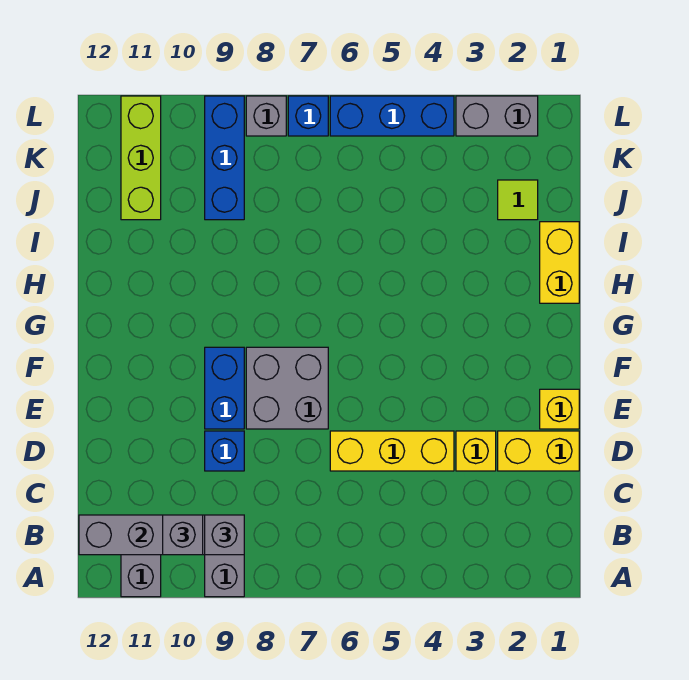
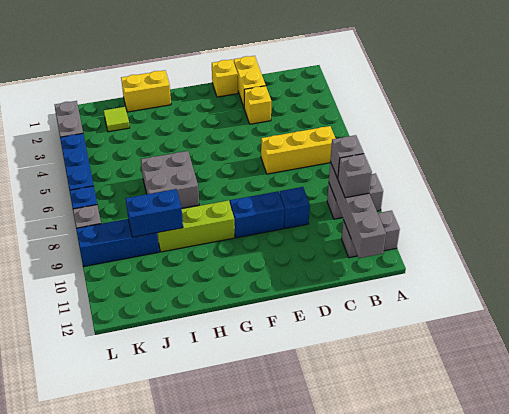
yellow 1x3 brick [330,431,454,471] -> yellow 1x3 brick turned to [261,126,336,174]
grey 2x2 brick [246,347,328,429] -> grey 2x2 brick moved to [141,151,199,208]
none -> blue 1x2 brick [126,189,183,237]
lime 1x3 brick [121,96,161,220] -> lime 1x3 brick moved to [157,200,235,252]

